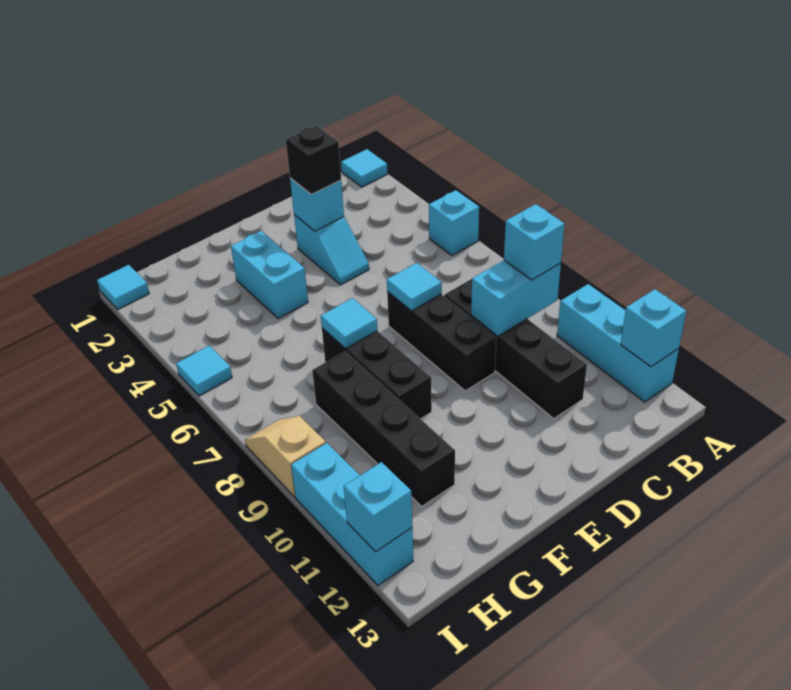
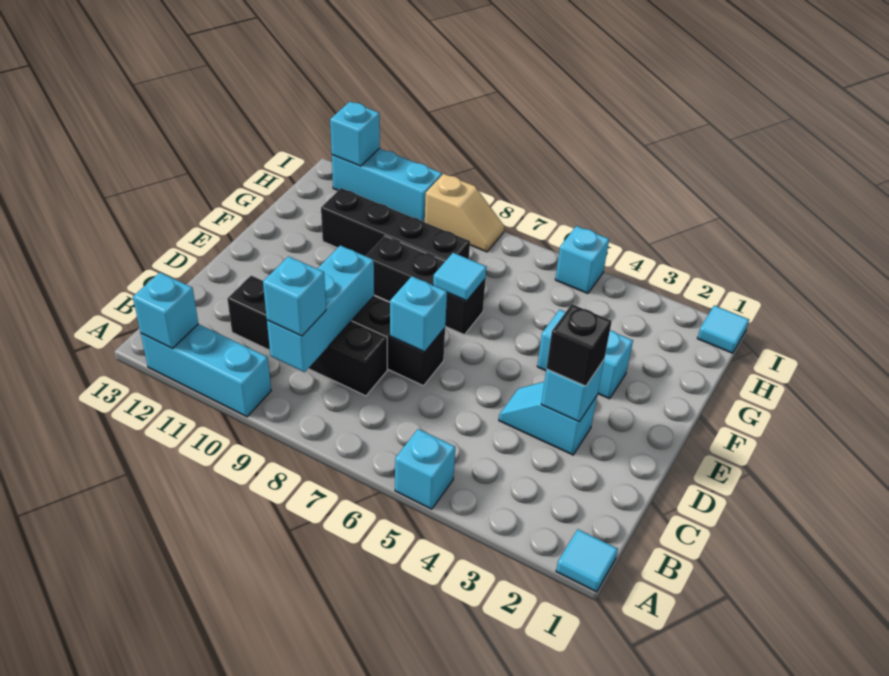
cyan 1x2 brick [471,260,561,336] -> cyan 1x3 brick [267,245,374,372]
cyan 1x1 tile [387,263,442,311] -> cyan 1x1 brick [390,276,447,352]
cyan 1x1 tile [176,346,232,396] -> cyan 1x1 brick [555,226,609,294]

